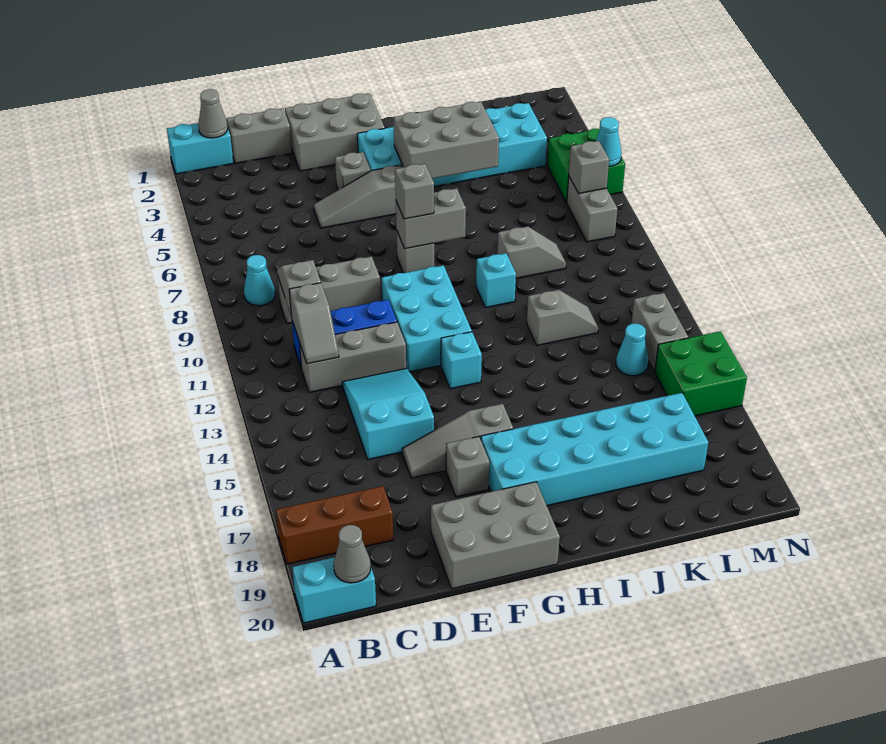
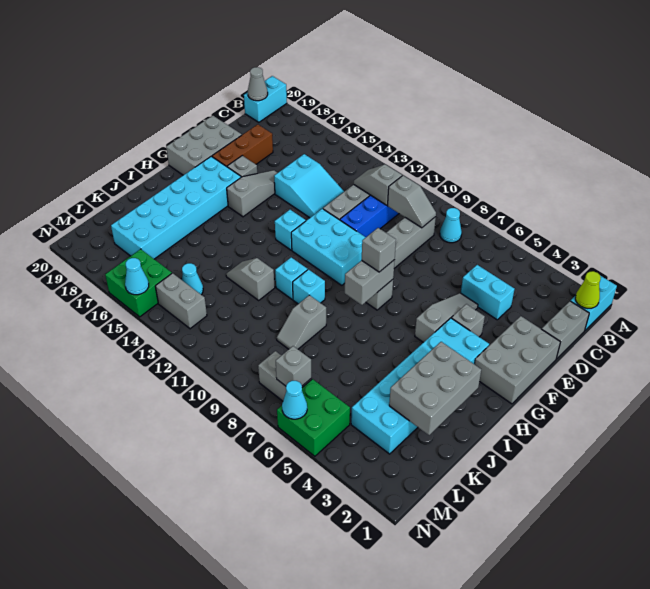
brown 1x3 brick [276,486,393,564] -> brown 1x3 brick moved to [212,124,273,166]
grey 1x1 cone [198,89,228,138] -> lime 1x1 cone [575,271,601,308]
none -> cyan 1x2 brick [461,265,515,320]
grey 2x3 brick [394,102,499,179] -> grey 2x3 brick moved to [389,342,481,435]
none -> cyan 1x1 brick [275,257,308,299]
grey 1x2 slope [527,290,598,345] -> grey 1x2 slope turned to [226,258,275,300]
none -> cyan 1x1 cone [125,258,149,295]

